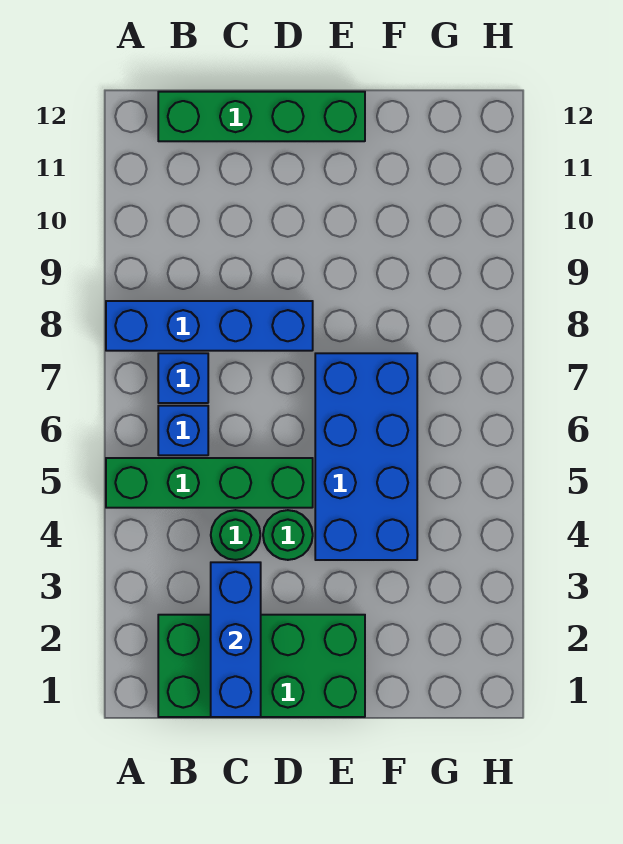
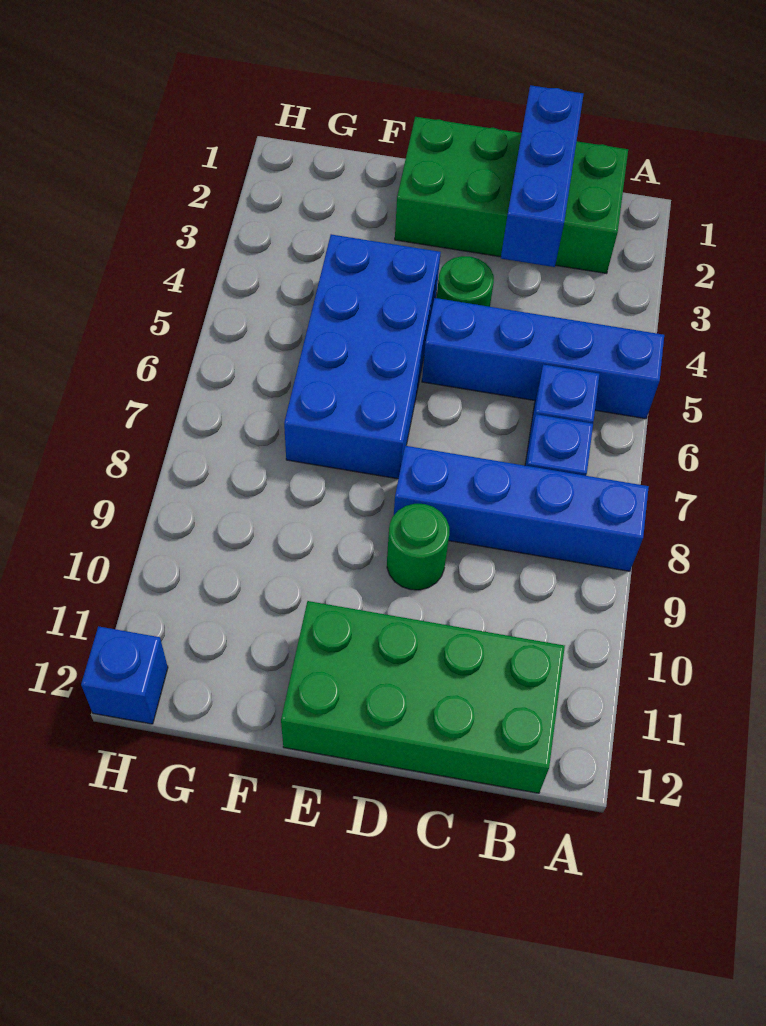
green 1x4 brick [106,458,313,508] -> blue 1x4 brick [422,298,664,419]
green 1x4 brick [158,92,365,141] -> green 2x4 brick [281,601,565,793]
green 1x1 round brick [211,510,260,560] -> green 1x1 round brick moved to [387,504,449,590]
none -> blue 1x1 brick [81,626,168,724]

